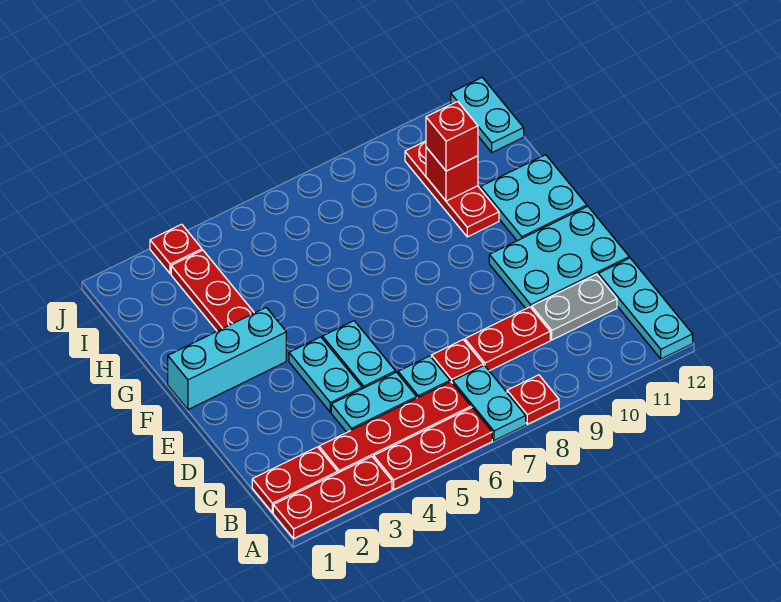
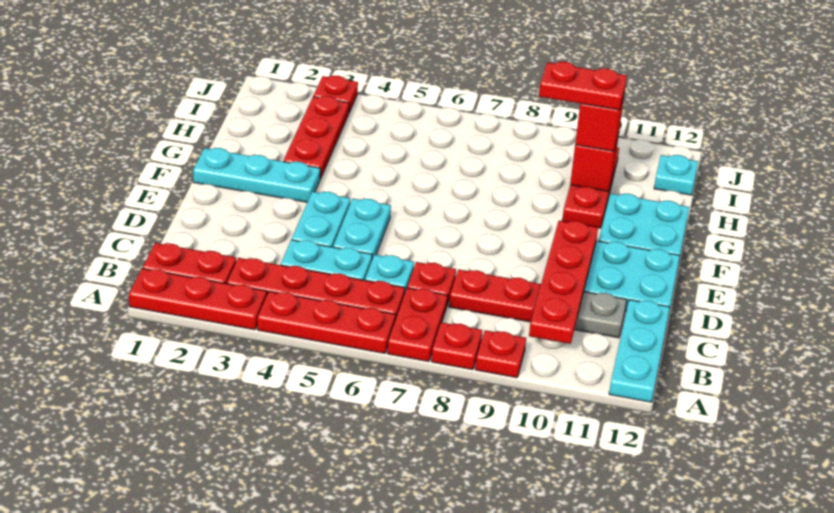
cyan 1x2 plate [453,365,526,441] -> red 1x2 plate [387,288,448,362]
none -> red 1x1 plate [475,330,526,378]
none -> red 1x4 plate [529,221,598,344]
cyan 1x3 brick [168,308,286,410] -> cyan 1x3 plate [193,148,320,202]
none -> red 1x2 plate [539,62,627,110]
cyan 1x2 plate [451,78,524,152] -> cyan 1x1 plate [654,155,698,195]

